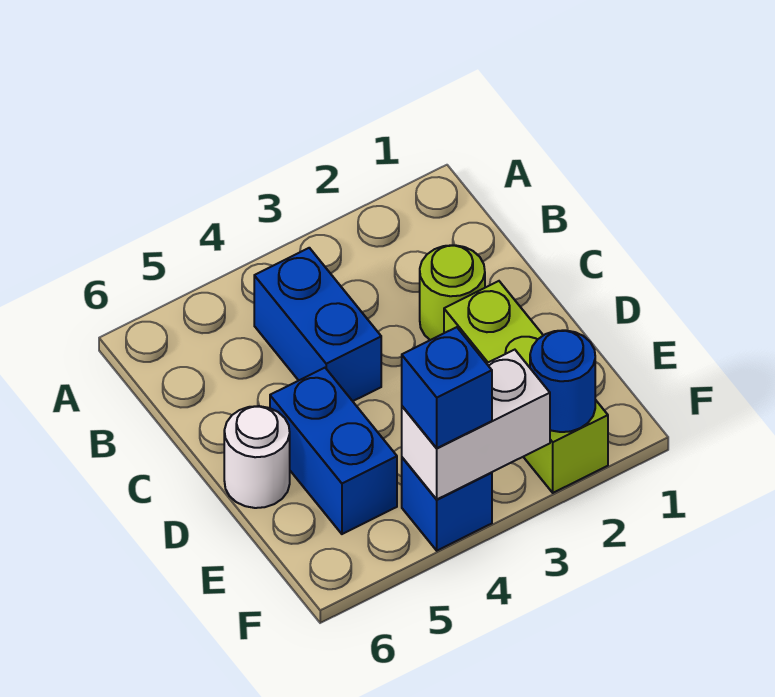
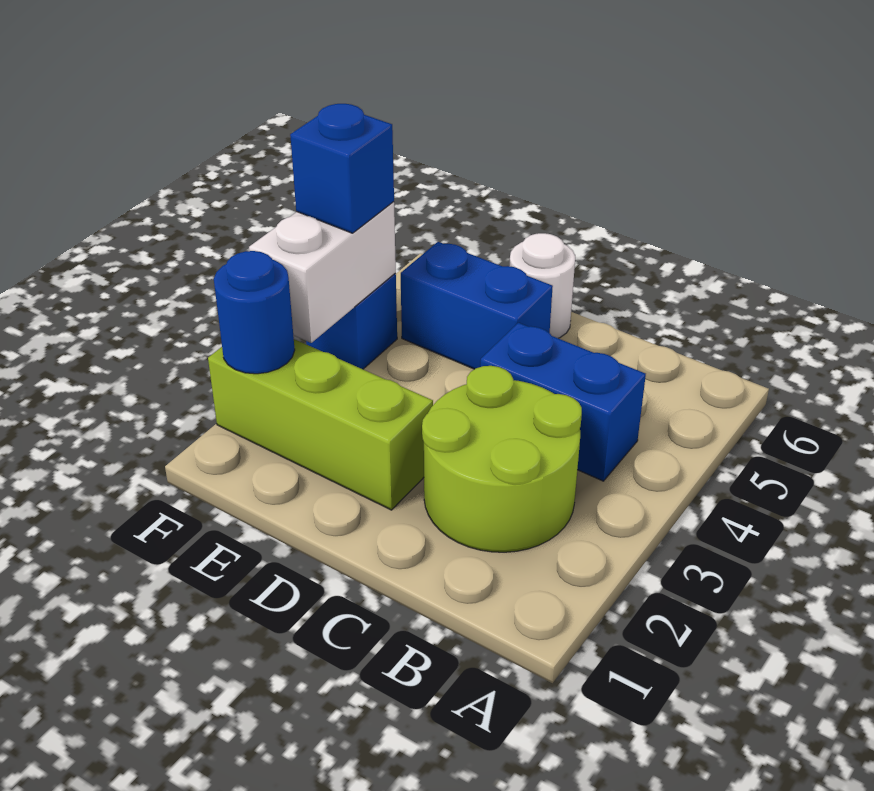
lime 1x1 round brick [420,245,485,340] -> lime 2x2 round brick [422,366,582,552]

